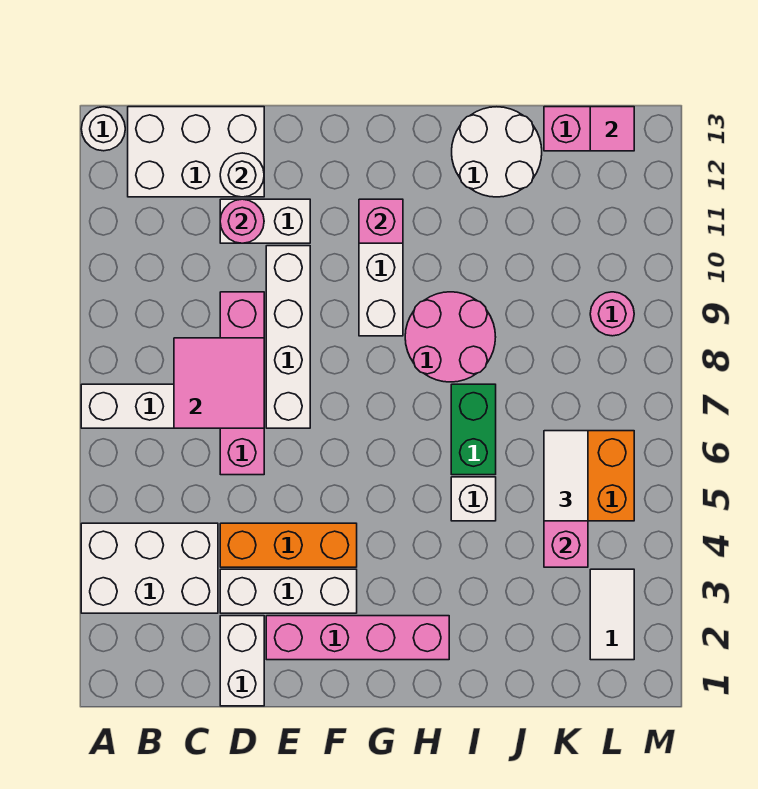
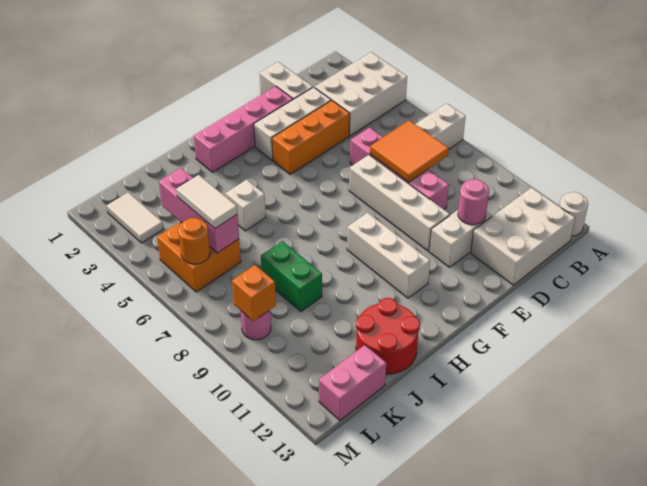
pink 2x2 tile [174,338,264,428] -> orange 2x2 tile [370,120,449,182]
white 1x1 round brick [220,153,264,197] -> none
pink 1x1 brick [359,199,403,243] -> none
pink 2x2 round brick [405,292,496,382] -> none
green 1x2 brick [451,384,496,475] -> green 1x2 brick moved to [261,241,322,312]
white 2x2 round brick [452,107,542,197] -> red 2x2 round brick [356,298,420,374]
none -> orange 1x1 round brick [178,218,210,264]
none -> orange 1x1 brick [232,265,276,321]
pink 1x1 tile [590,107,634,151] -> none

